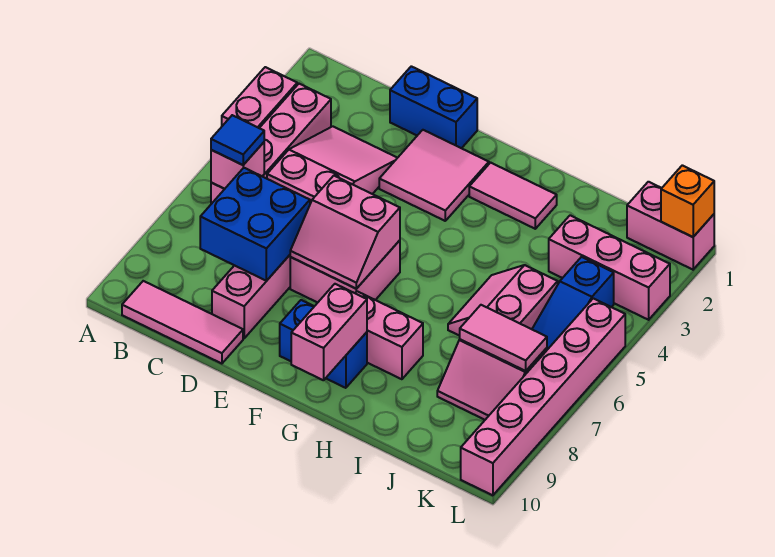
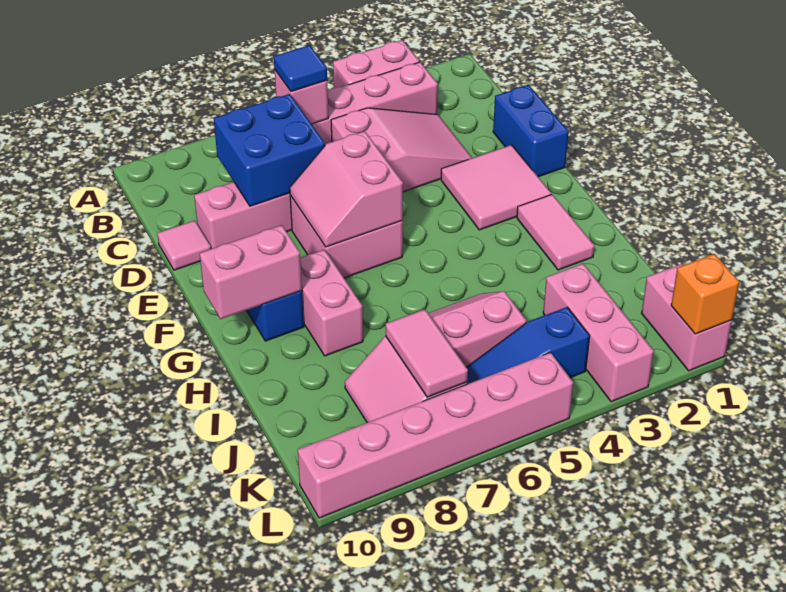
pink 1x3 tile [122,281,243,364] -> pink 1x1 tile [157,221,211,270]

